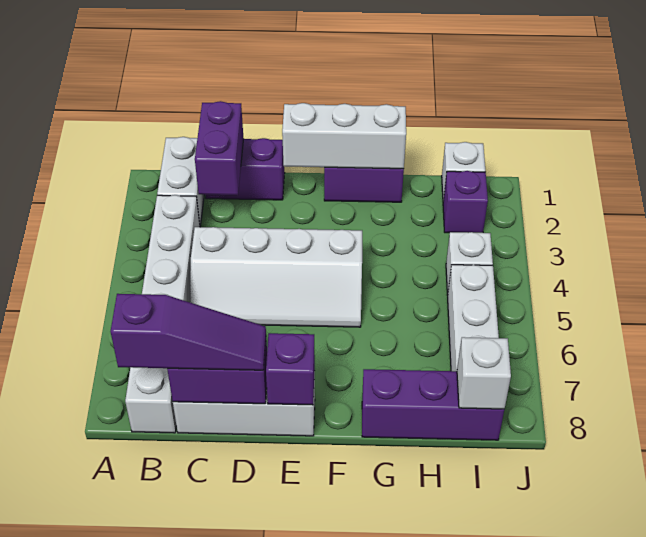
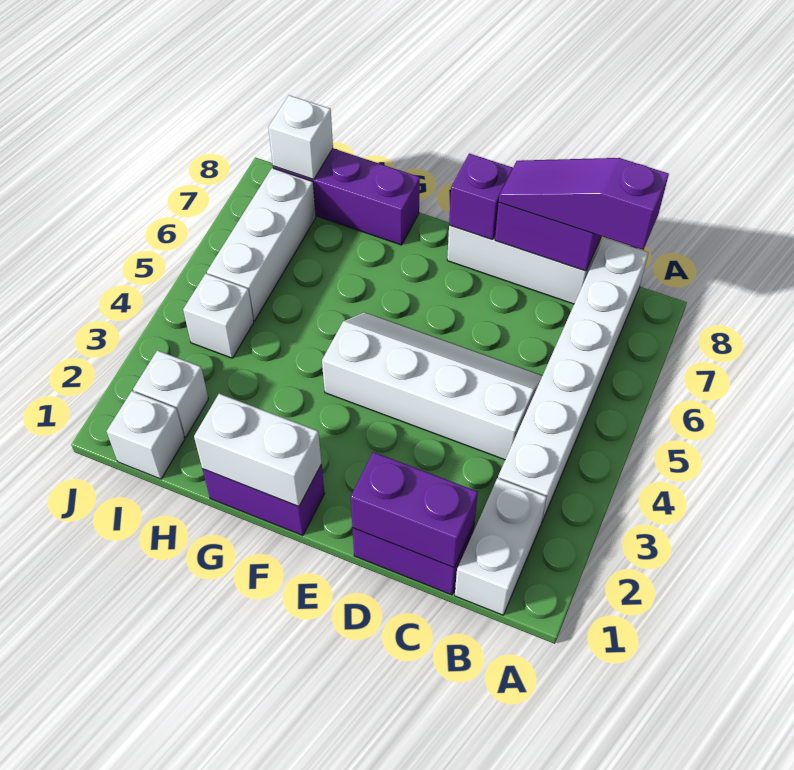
purple 1x2 brick [195,101,244,195] -> purple 1x2 brick turned to [351,452,478,568]
white 1x3 brick [282,103,406,169] -> white 1x2 brick [194,394,322,507]
purple 1x1 brick [443,171,488,233] -> white 1x1 brick [133,350,208,437]

